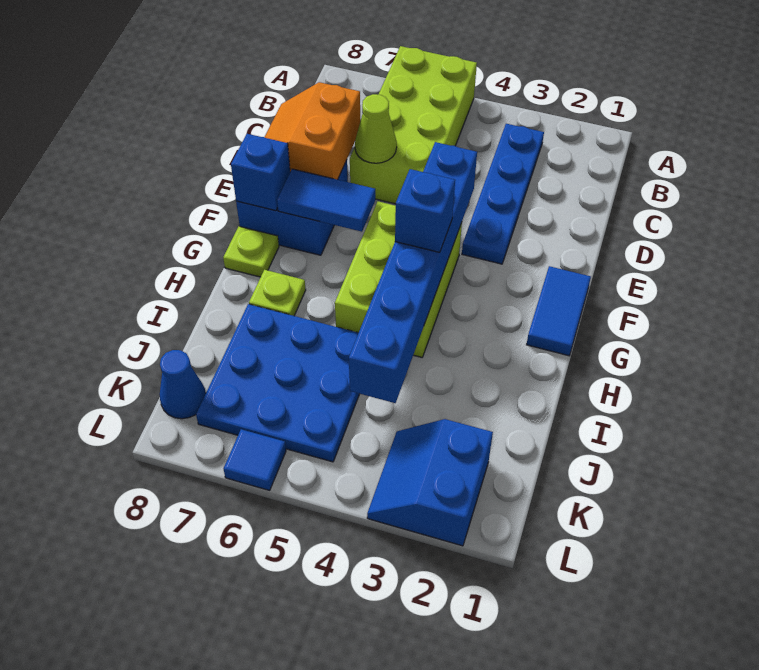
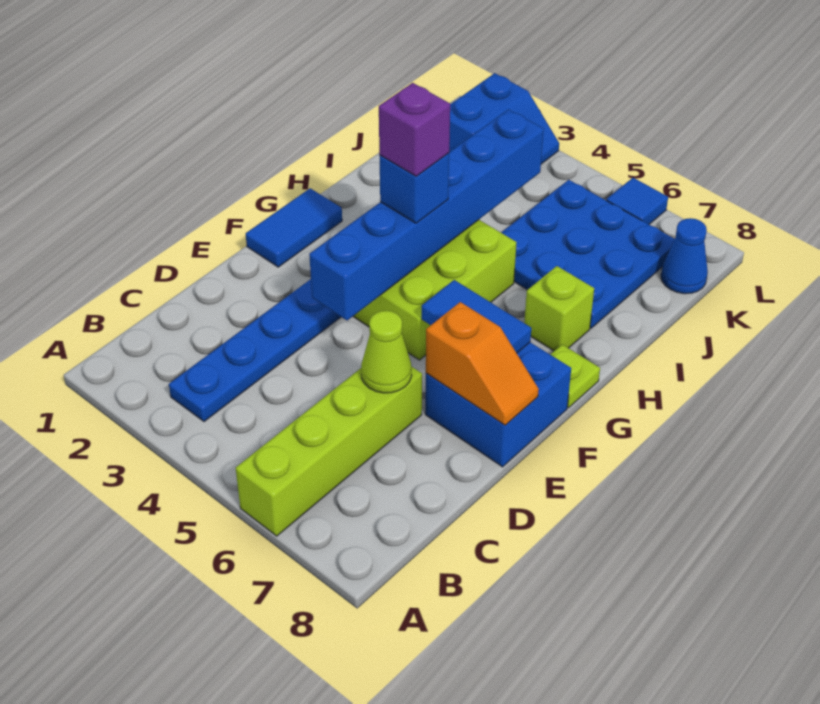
lime 2x4 brick [350,46,477,204] -> lime 1x4 brick [236,366,422,536]
orange 2x2 slope [265,82,360,180] -> orange 1x2 slope [426,302,539,425]
blue 1x1 brick [231,134,290,211] -> none
none -> purple 1x1 brick [379,83,450,176]
lime 1x1 plate [249,270,306,316] -> lime 1x1 brick [524,266,594,351]

